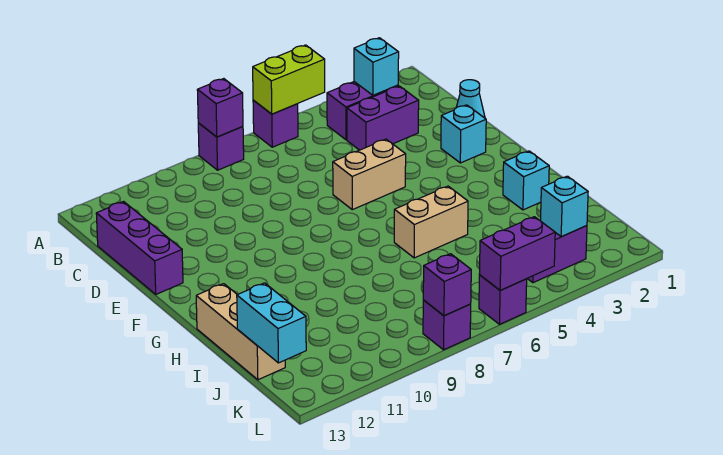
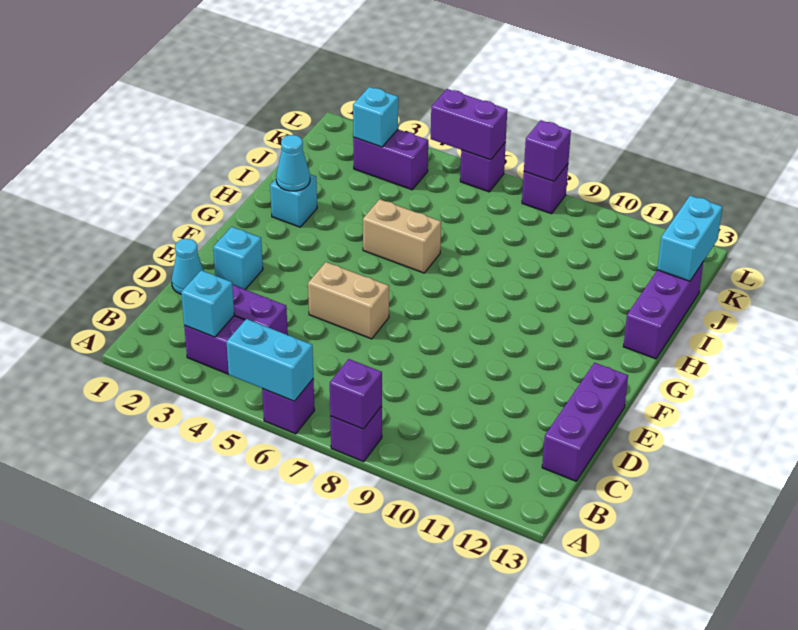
lime 1x2 brick [253,45,325,114] -> cyan 1x2 brick [227,319,313,401]
none -> cyan 1x1 cone [276,135,310,191]
tan 1x3 brick [196,284,285,380] -> purple 1x3 brick [623,261,704,359]

